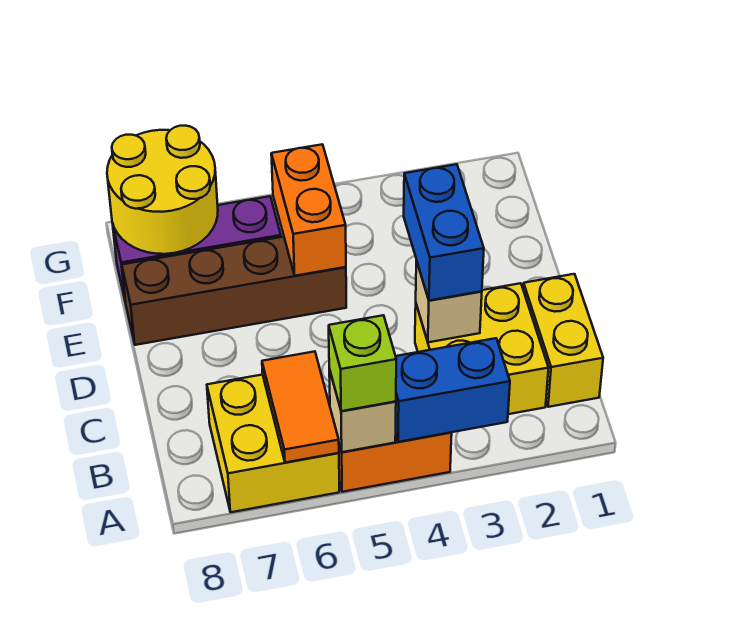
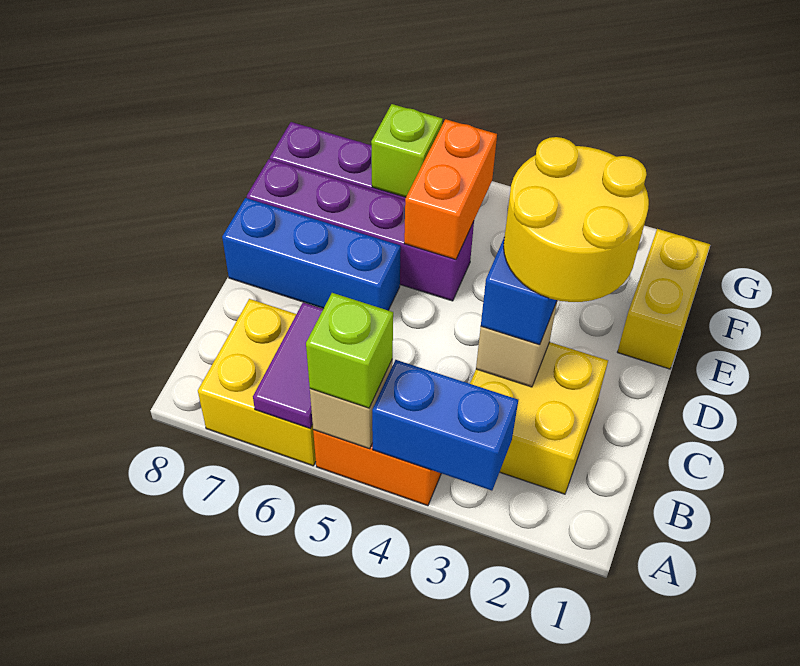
orange 1x2 tile [262,352,339,463] -> purple 1x2 tile [253,302,323,428]
yellow 1x2 brick [523,274,603,407] -> yellow 1x2 brick moved to [618,229,710,369]
none -> blue 1x3 brick [222,198,401,310]
brown 1x4 brick [122,237,346,345] -> purple 1x4 brick [247,159,474,301]
none -> lime 1x1 brick [371,104,443,197]
yellow 2x2 round brick [107,126,218,254] -> yellow 2x2 round brick moved to [504,137,649,302]

